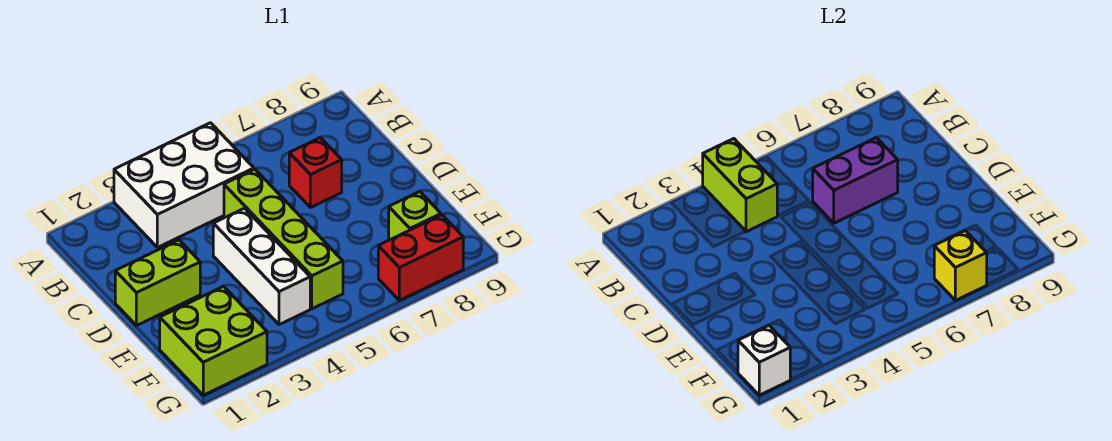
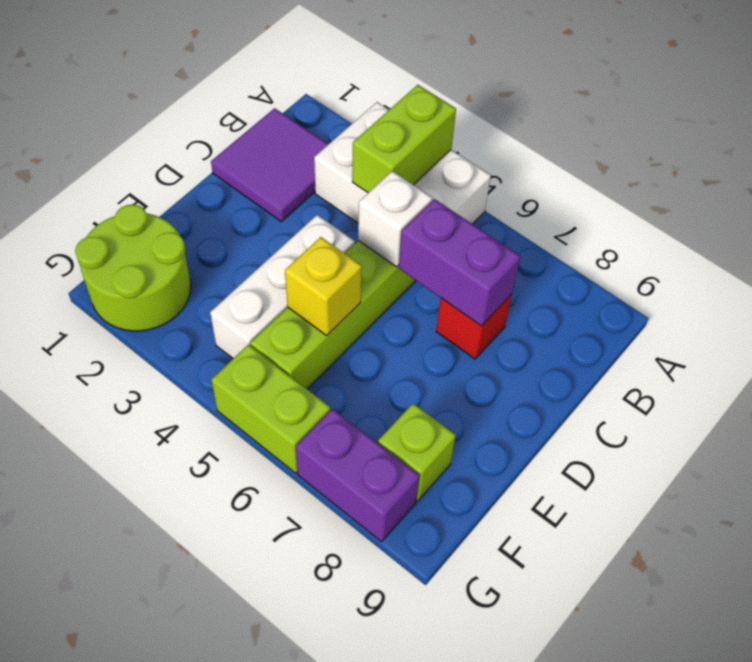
none -> purple 2x2 tile [211,108,328,222]
lime 1x2 brick [115,240,200,326] -> lime 1x2 brick moved to [211,345,330,473]
lime 2x2 brick [160,286,267,395] -> lime 2x2 round brick [75,204,191,331]
white 1x1 brick [738,325,790,395] -> white 1x1 brick moved to [358,171,432,267]
red 1x2 brick [378,215,463,300] -> purple 1x2 brick [296,409,419,542]
yellow 1x1 brick [934,231,987,300] -> yellow 1x1 brick moved to [285,237,362,336]

